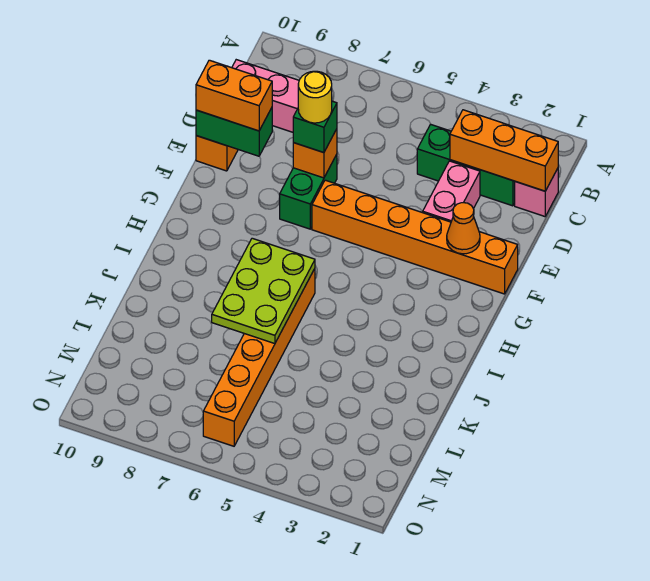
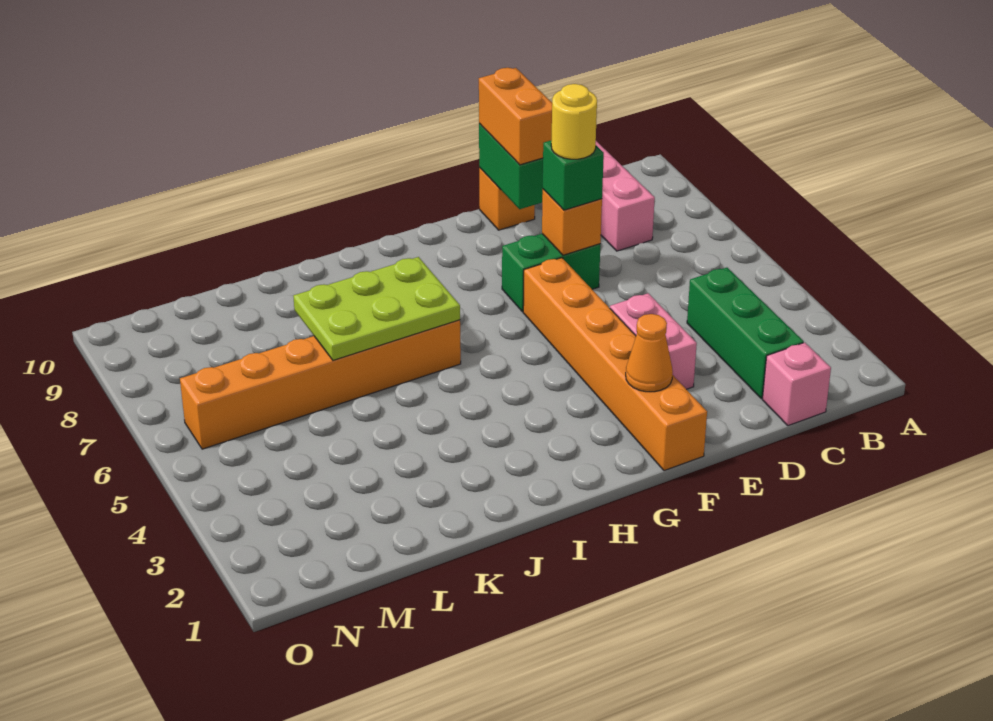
orange 1x3 brick [450,110,558,191] -> none
pink 1x2 brick [423,161,480,222] -> pink 1x2 brick turned to [610,293,697,389]

